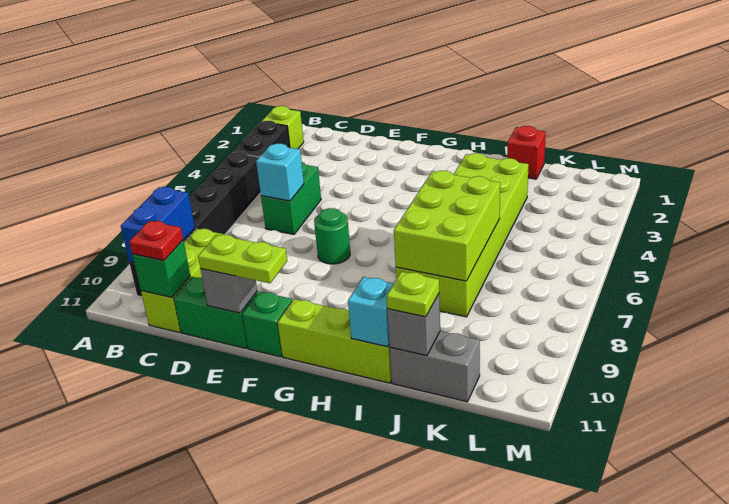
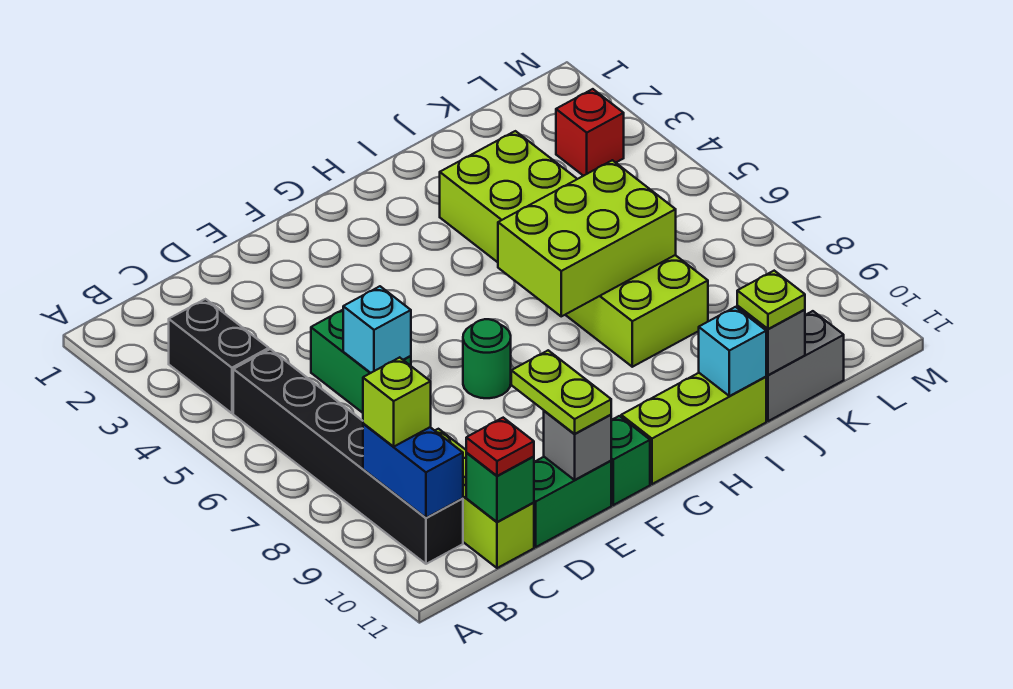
lime 1x1 brick [262,106,304,149] -> lime 1x1 brick moved to [363,357,431,447]
lime 1x2 plate [198,235,287,283] -> lime 1x2 plate turned to [511,350,611,434]
lime 2x3 brick [394,171,500,281] -> lime 2x3 brick turned to [498,160,676,316]
red 1x1 brick [507,126,546,179] -> red 1x1 brick moved to [556,89,624,176]

